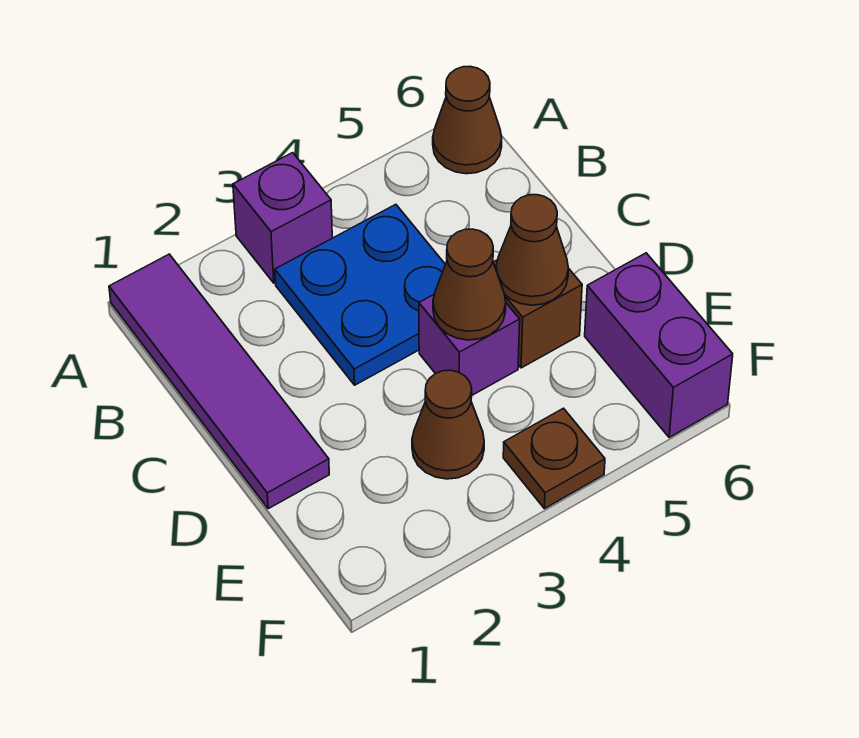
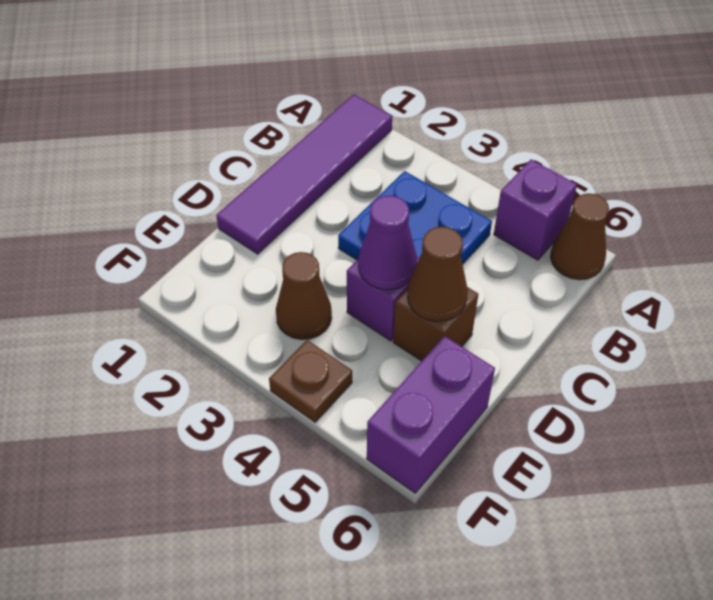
purple 1x1 brick [233,153,332,283] -> purple 1x1 brick moved to [494,159,577,260]
brown 1x1 cone [433,229,506,340] -> purple 1x1 cone [358,196,417,290]

